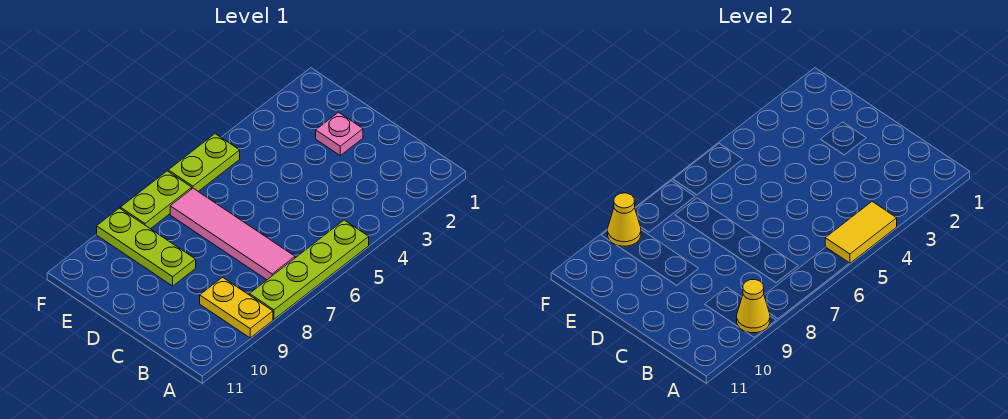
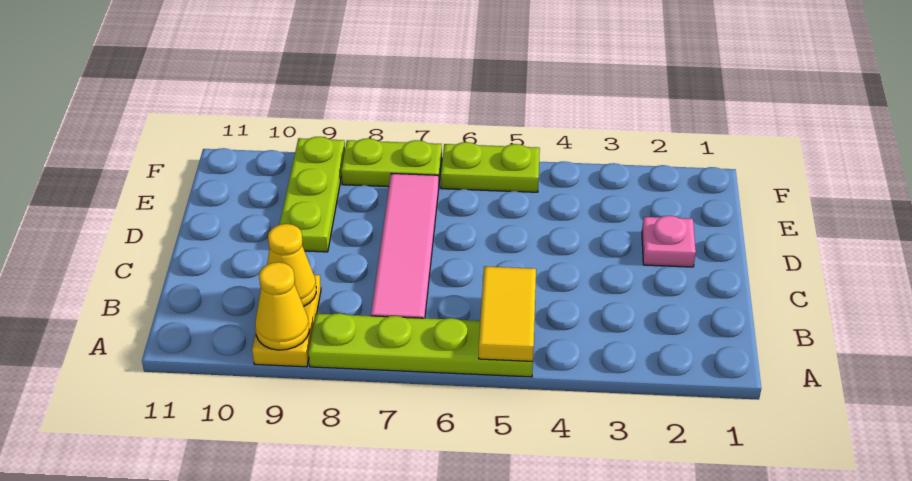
yellow 1x2 tile [825,202,897,263] -> yellow 1x2 tile turned to [479,266,536,361]
yellow 1x1 cone [608,193,641,246] -> yellow 1x1 cone moved to [267,224,316,306]

